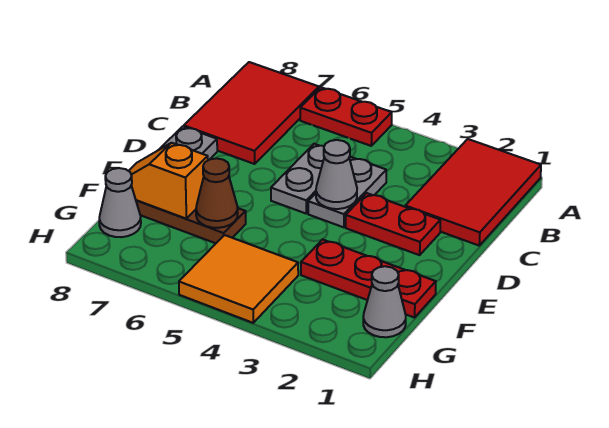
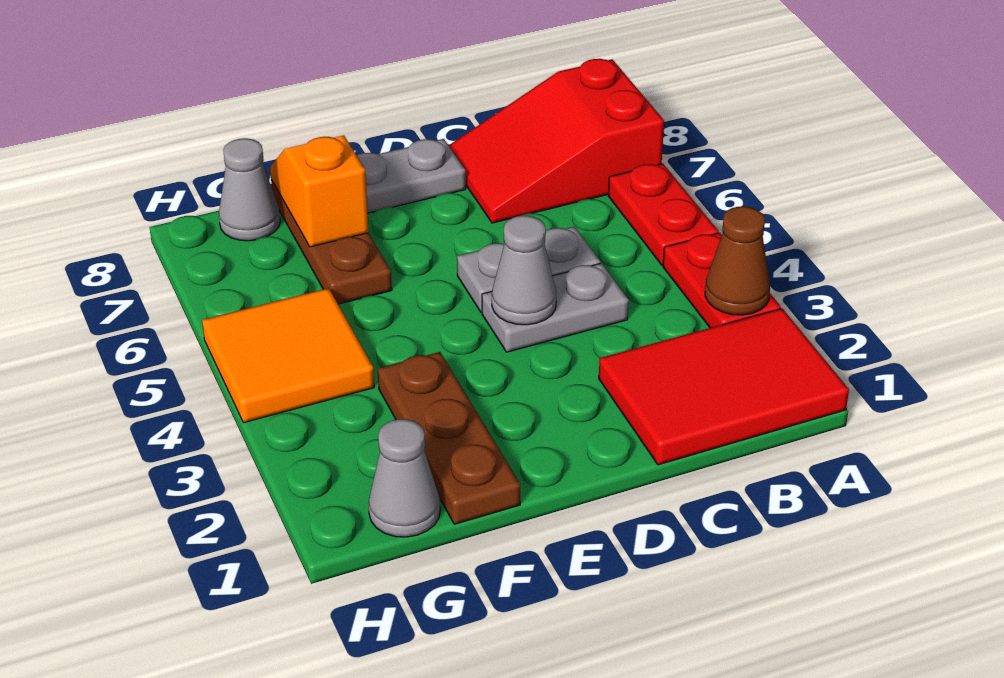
red 2x3 tile [184,62,319,164] -> red 2x3 slope [449,59,664,223]
red 1x2 plate [346,193,440,255] -> red 1x2 plate moved to [663,233,781,328]
red 1x3 plate [301,239,436,318] -> brown 1x3 plate [378,352,520,524]
brown 1x1 cone [196,158,238,228] -> brown 1x1 cone moved to [705,206,770,315]

